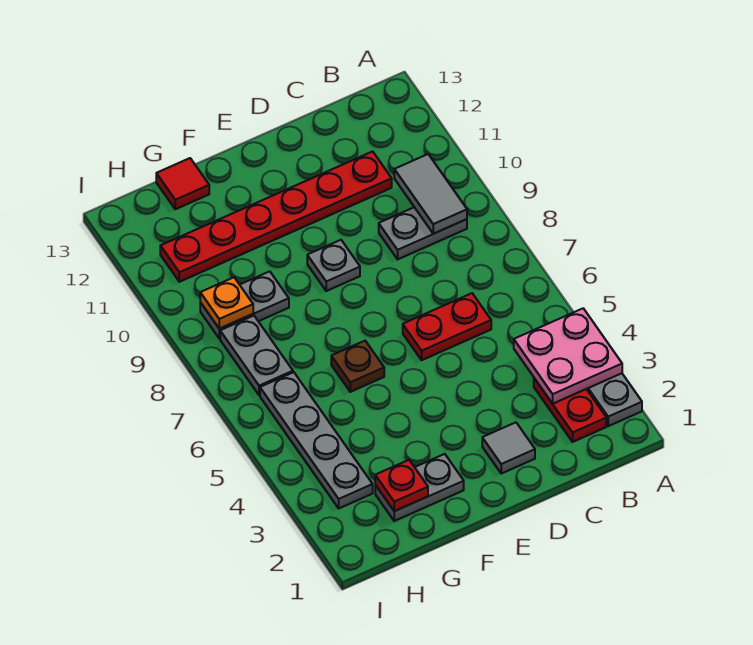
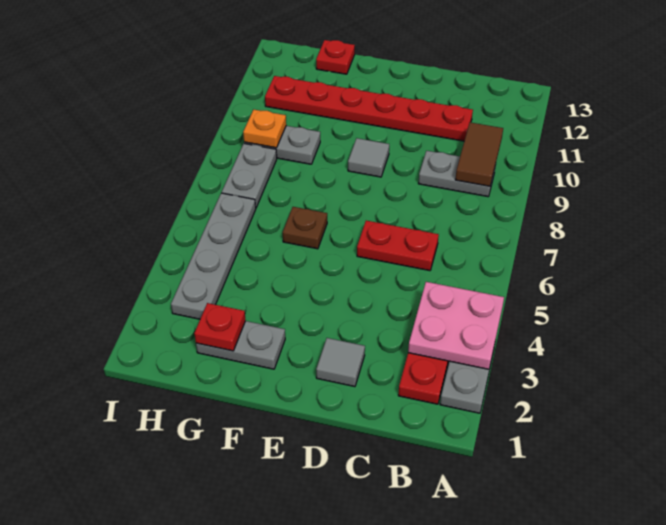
grey 1x2 tile [394,154,467,234] -> brown 1x2 tile [455,122,503,186]
grey 1x1 plate [307,240,360,291] -> grey 1x1 tile [348,138,389,177]
red 1x1 tile [156,158,209,209] -> red 1x1 plate [316,40,355,74]

